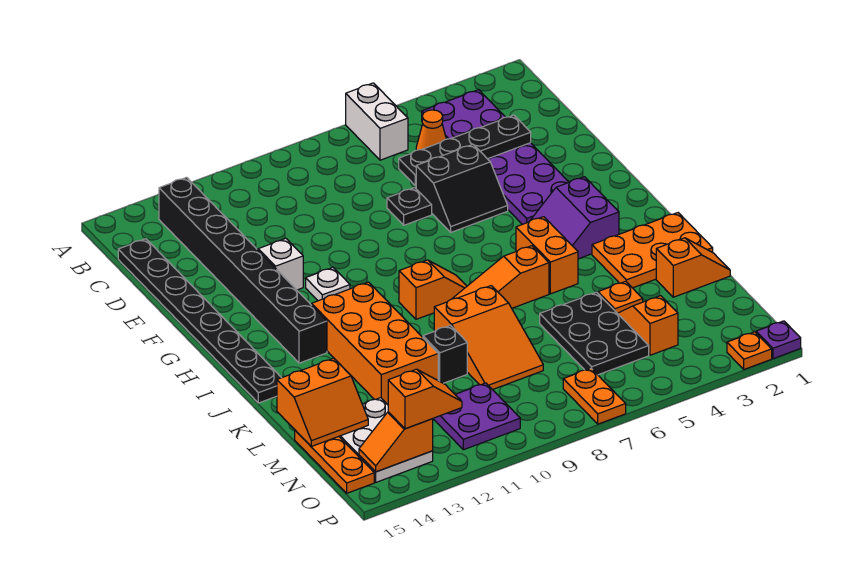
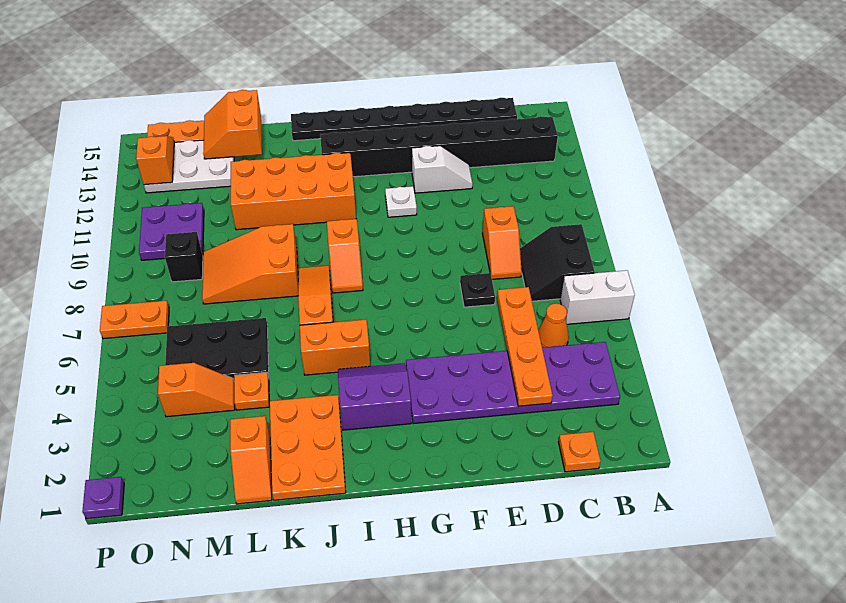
black 1x4 plate [399,115,531,186] -> orange 1x4 plate [497,287,552,406]
black 2x2 slope [416,144,508,232] -> black 2x2 slope moved to [520,224,595,301]
black 1x1 brick [423,326,467,383] -> black 1x1 brick moved to [165,232,203,282]
orange 1x2 slope [388,369,462,429] -> orange 1x2 slope moved to [482,206,522,279]
orange 1x1 plate [727,332,772,369] -> orange 1x1 plate moved to [559,432,601,472]

